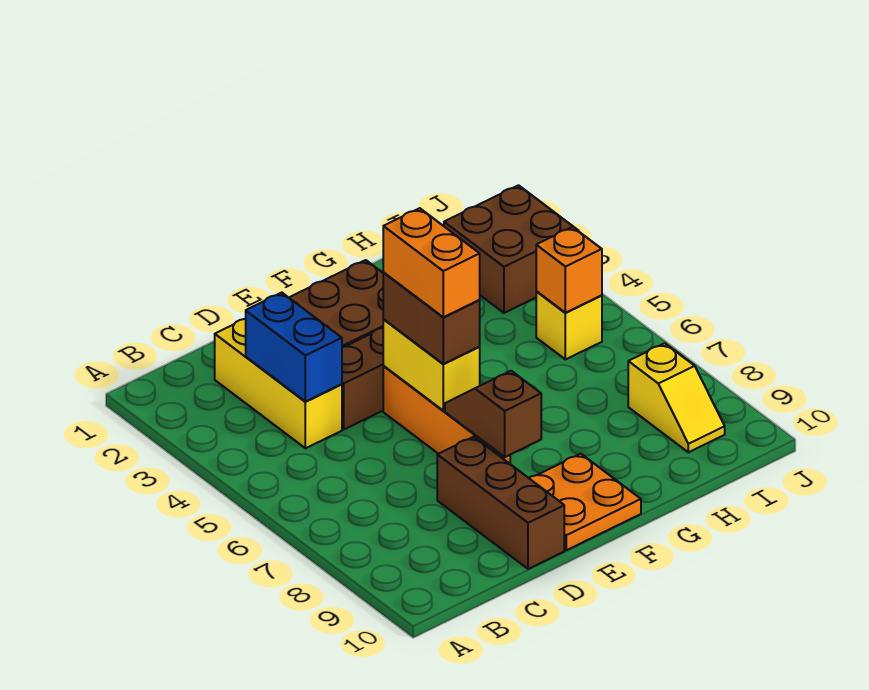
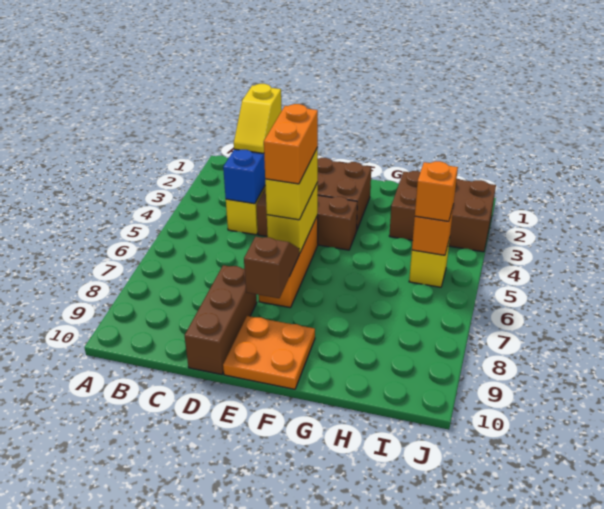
brown 1x2 brick [383,273,480,364] -> yellow 1x2 brick [265,148,318,220]
brown 2x2 brick [444,185,578,313] -> brown 2x3 brick [389,171,496,252]
none -> orange 1x1 brick [415,161,458,221]
yellow 1x2 slope [628,343,725,452] -> yellow 1x2 slope moved to [234,84,282,153]

